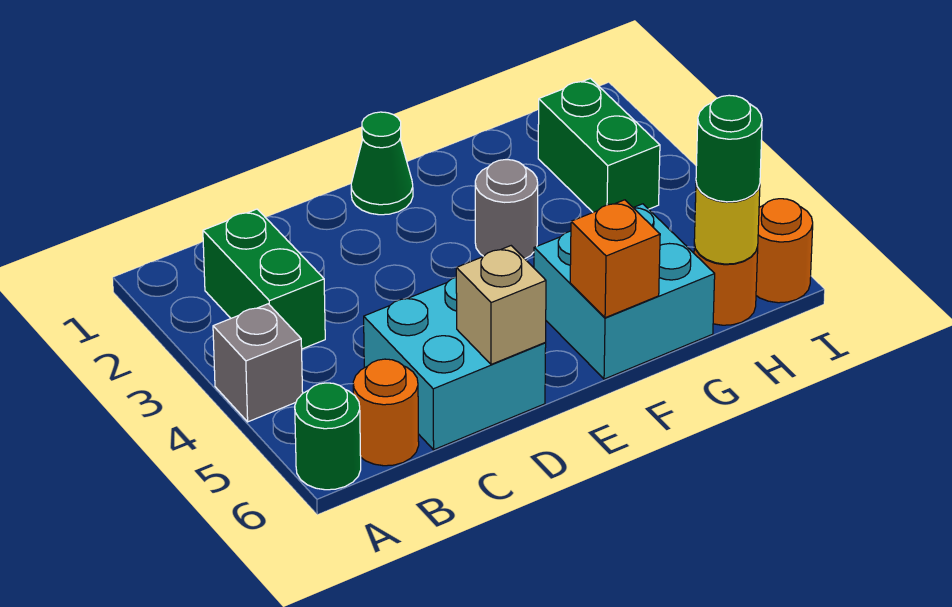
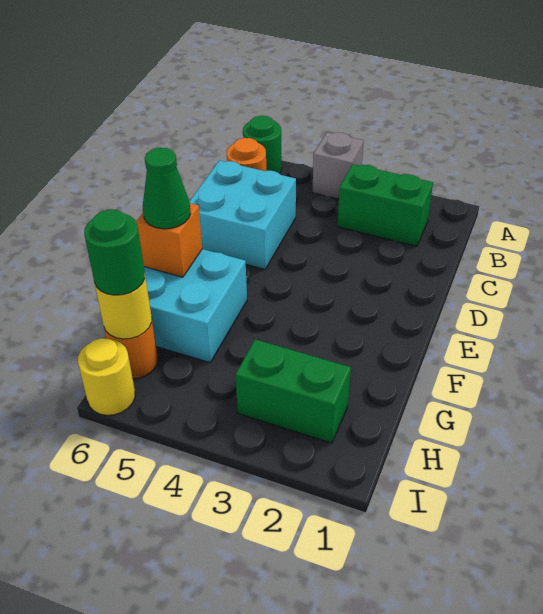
tan 1x1 brick [456,246,546,364] -> none
green 1x1 cone [351,112,413,215] -> green 1x1 cone moved to [143,148,190,229]
grey 1x1 round brick [475,160,538,259] -> none
orange 1x1 round brick [756,199,813,303] -> yellow 1x1 round brick [78,338,135,415]

